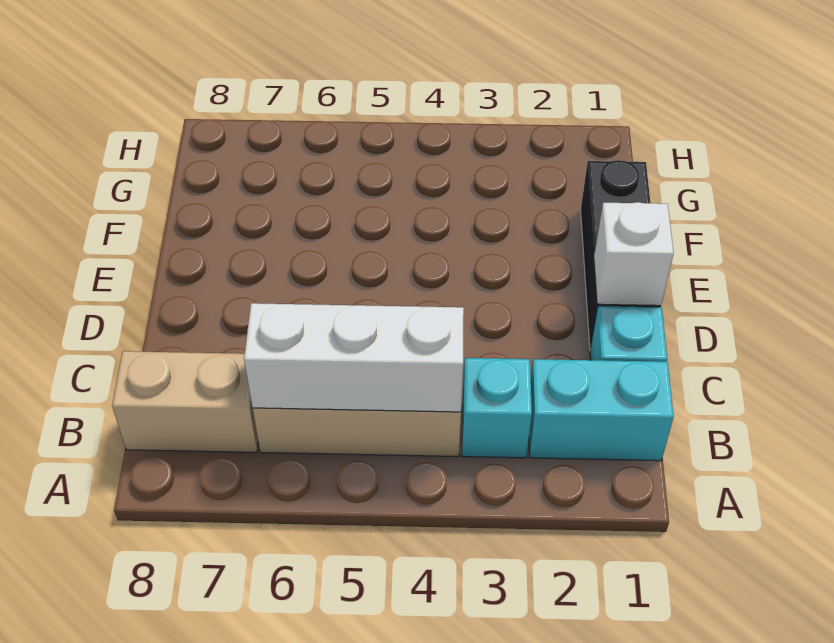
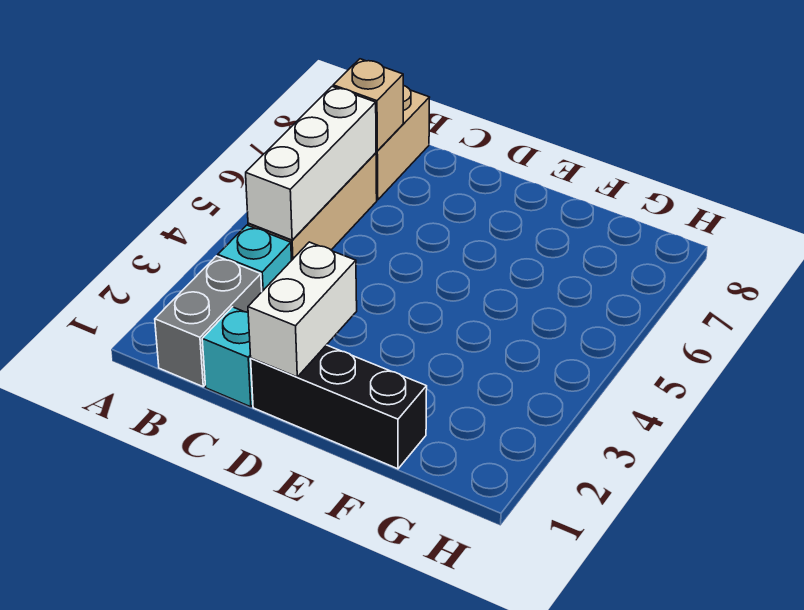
cyan 1x2 brick [529,359,674,461] -> grey 1x2 brick [155,256,262,387]
none -> tan 1x1 brick [333,59,403,151]
white 1x1 brick [595,202,674,304] -> white 1x2 brick [248,242,357,377]

